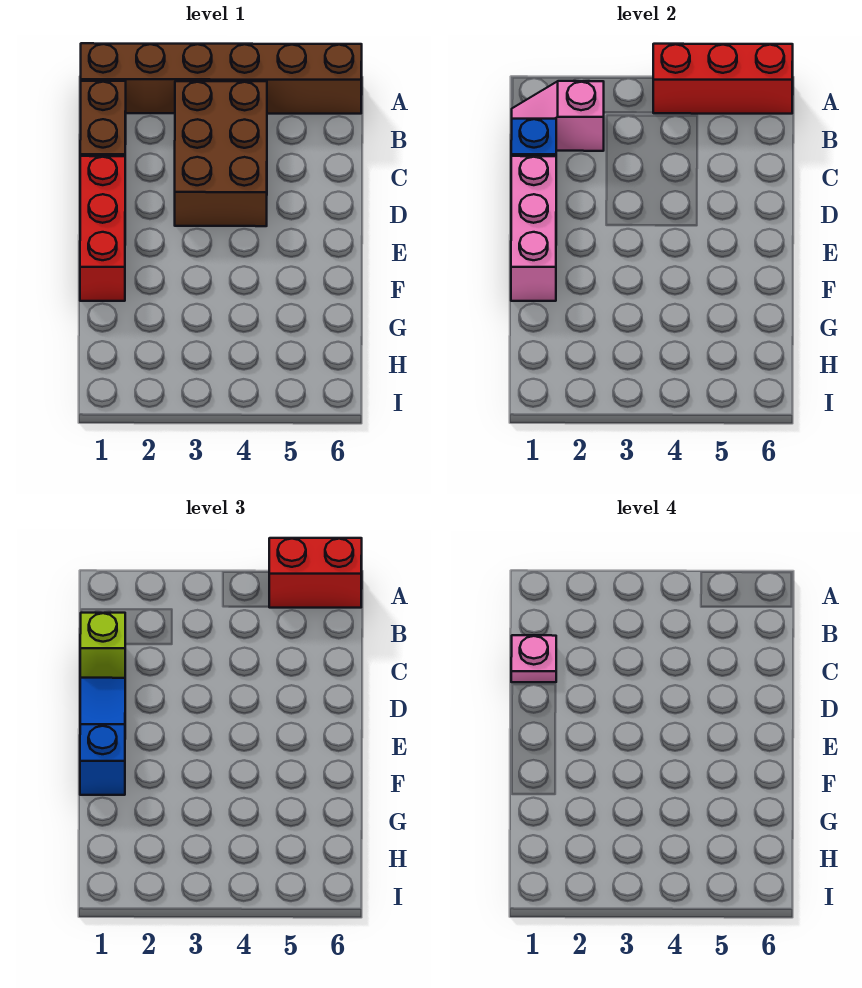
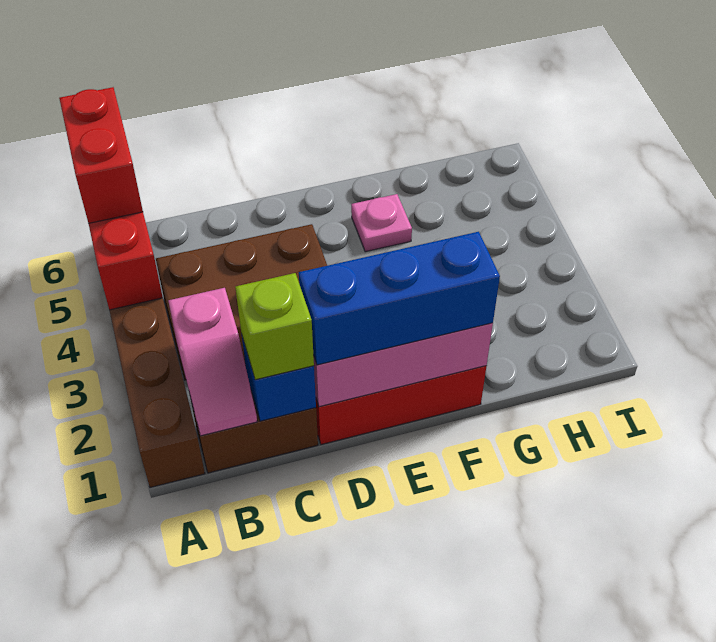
pink 1x1 plate [511,635,556,682] -> pink 1x1 plate moved to [351,194,412,252]
blue 1x3 slope [80,678,125,795] -> blue 1x3 brick [299,232,500,365]

